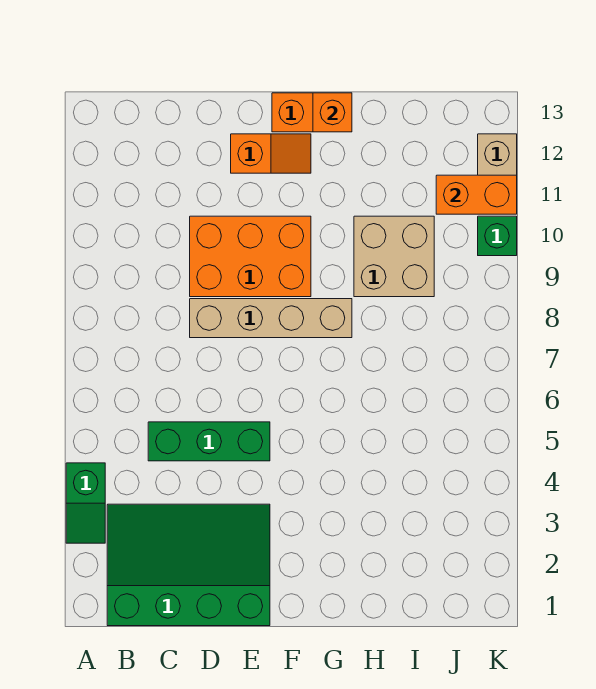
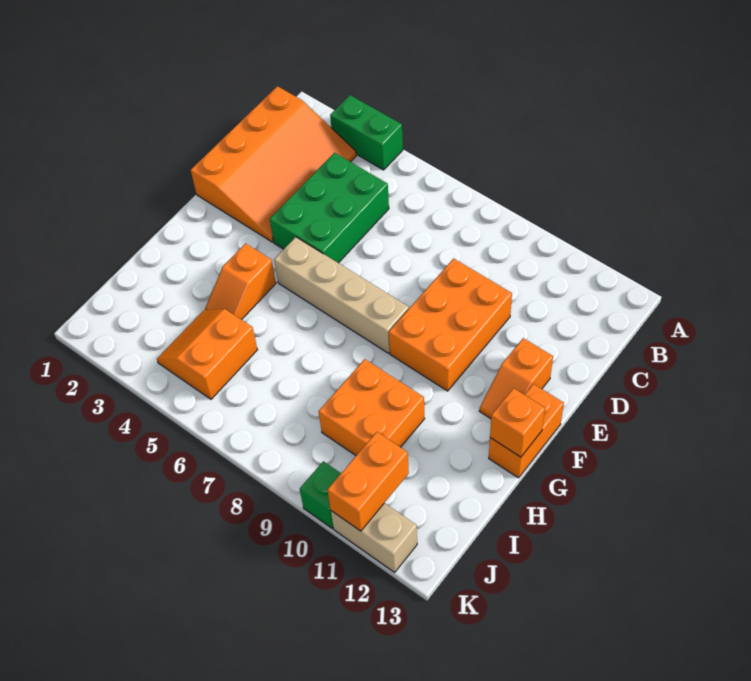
green 1x2 slope [66,463,105,543] -> green 1x2 brick [330,95,403,170]
green 3x4 slope [107,504,270,626] -> orange 3x4 slope [191,86,356,242]
green 1x3 brick [148,422,270,461] -> green 2x3 brick [270,153,389,263]
tan 1x4 brick [190,299,352,338] -> tan 1x4 brick turned to [274,237,409,353]
none -> orange 1x2 slope [205,243,276,320]
tan 2x2 brick [354,216,434,297] -> orange 2x2 brick [319,359,425,455]
none -> orange 2x2 slope [157,309,257,399]

